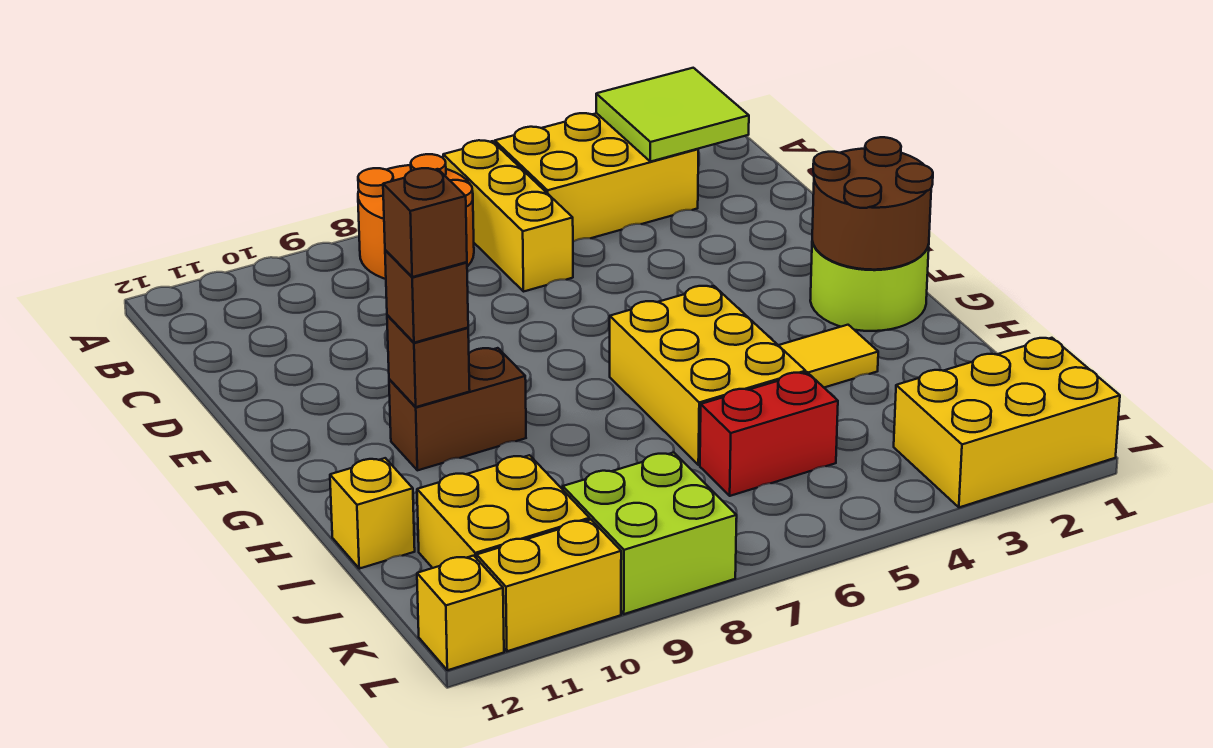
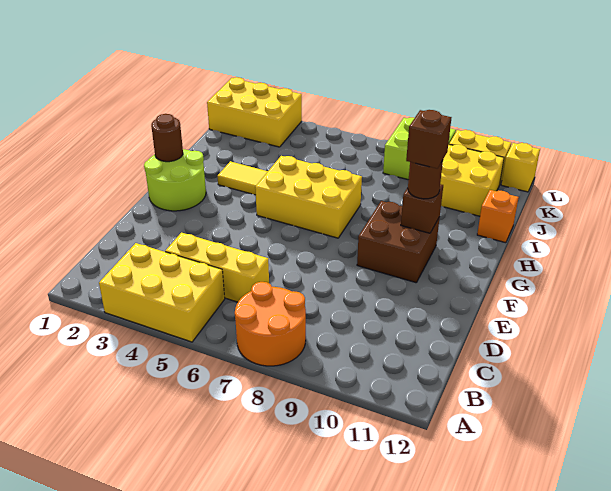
lime 2x2 tile [596,68,749,162] -> none
yellow 1x3 brick [443,140,573,292] -> yellow 1x3 brick turned to [165,233,269,302]
brown 2x2 round brick [812,137,933,270] -> brown 1x1 round brick [151,114,183,162]
yellow 2x3 brick [610,286,806,465] -> yellow 2x3 brick turned to [255,156,362,238]
brown 1x2 brick [389,348,526,470] -> brown 2x2 brick [357,201,440,283]
brown 1x1 brick [385,250,468,343] -> brown 1x1 round brick [408,160,443,199]
yellow 1x1 brick [330,458,415,569] -> orange 1x1 brick [477,190,519,243]
red 1x2 brick [700,372,838,496] -> none

